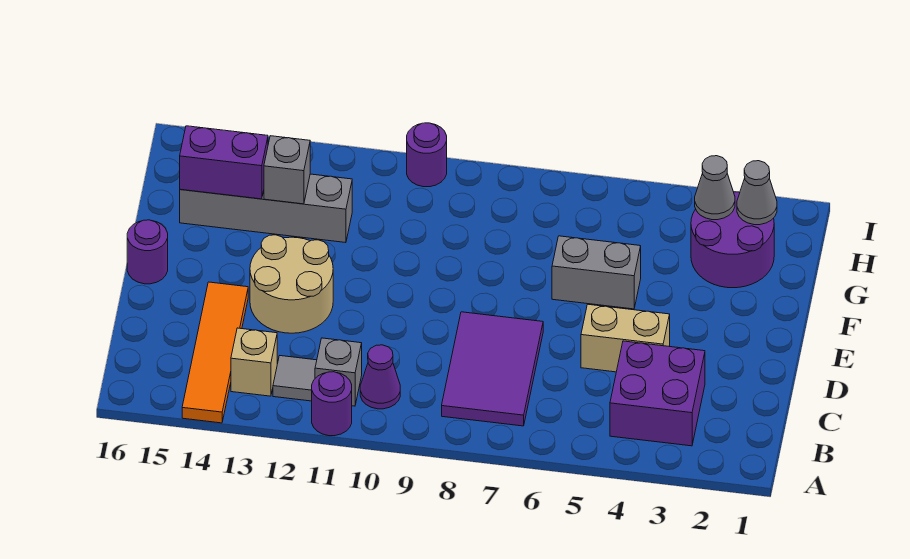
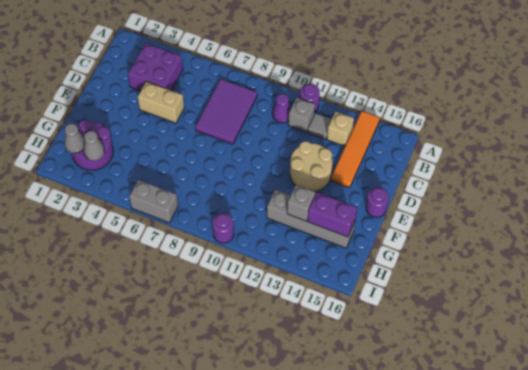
grey 1x2 brick [552,236,641,309] -> grey 1x2 brick moved to [129,180,178,223]

